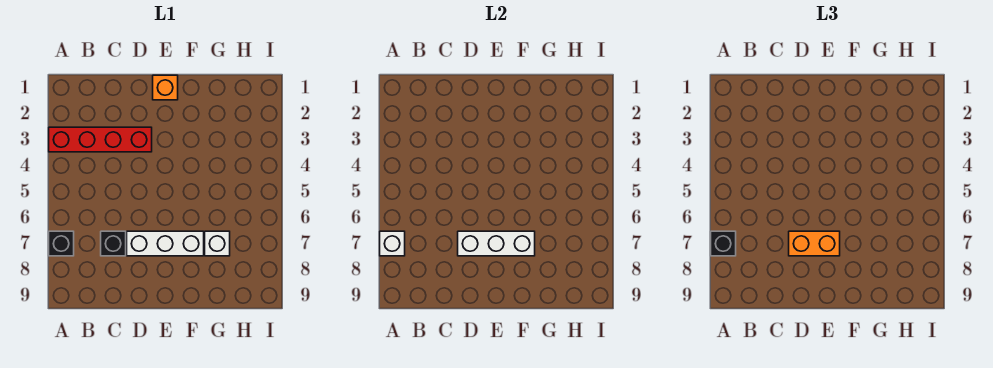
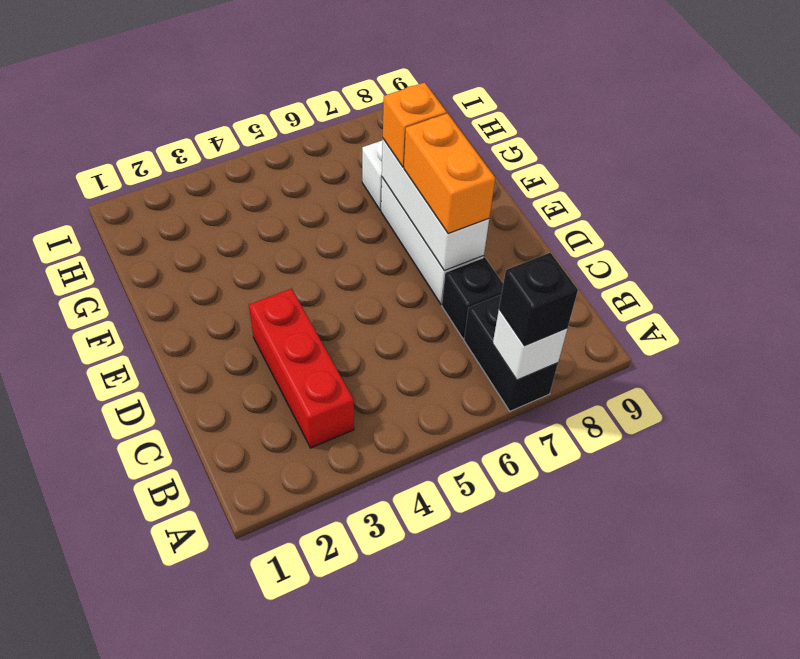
red 1x4 brick [49,127,152,152] -> red 1x3 brick [249,289,354,448]
black 1x1 brick [49,231,74,256] -> black 1x2 brick [464,295,558,411]
orange 1x1 brick [153,75,178,100] -> orange 1x1 brick moved to [383,82,446,167]

